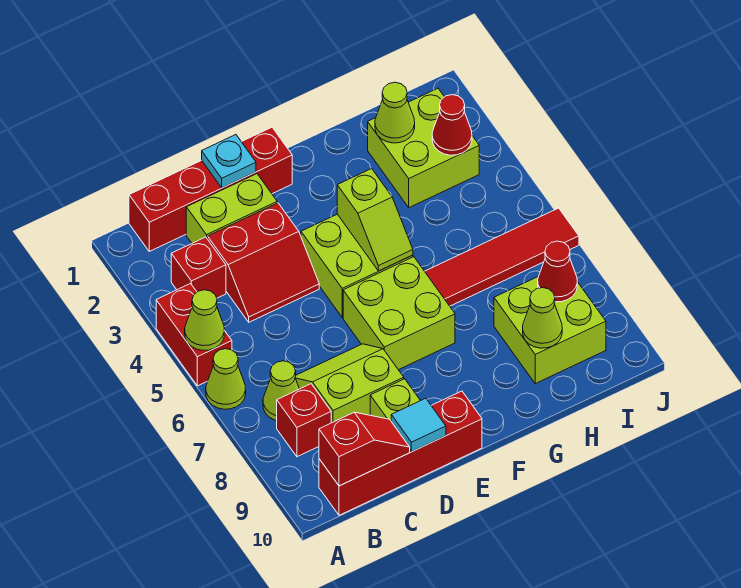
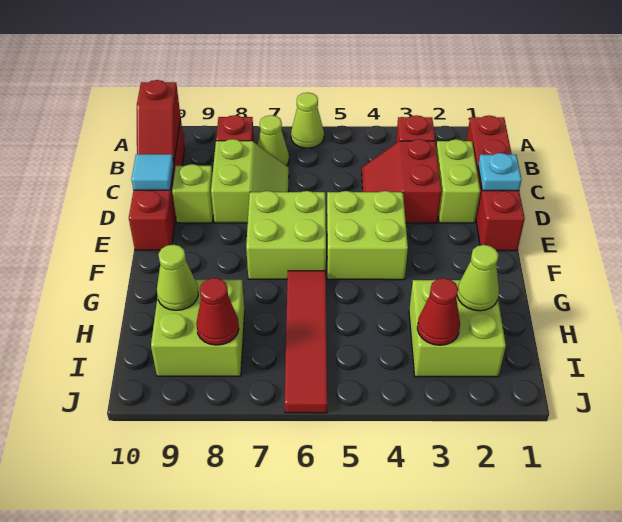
red 1x2 brick [156,284,232,386] -> none
lime 1x1 cone [185,290,224,350] -> none
lime 1x2 slope [337,169,413,271] -> none

